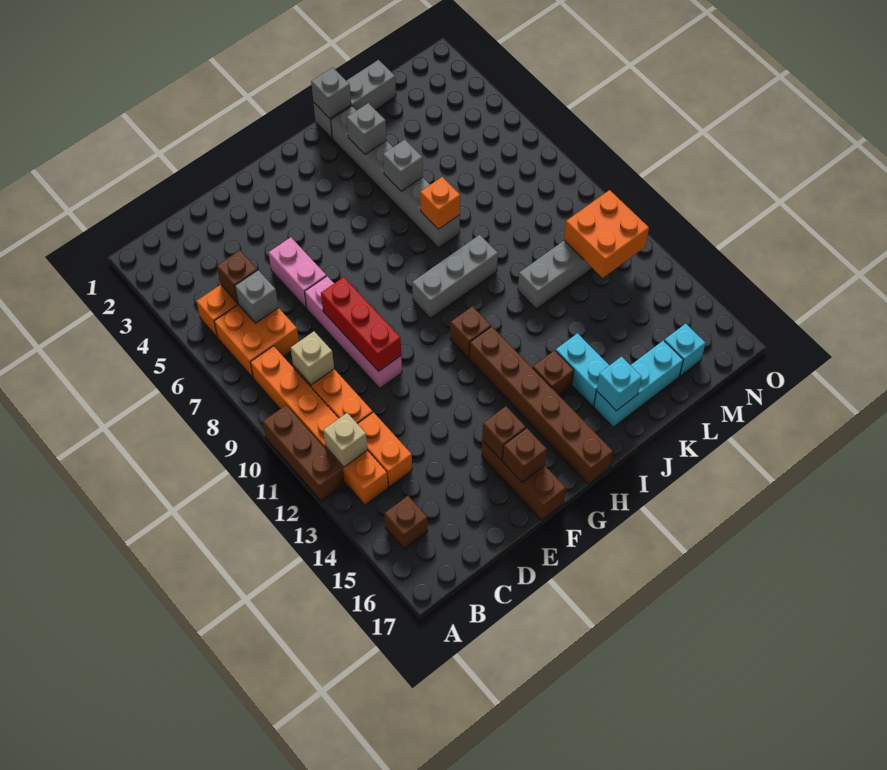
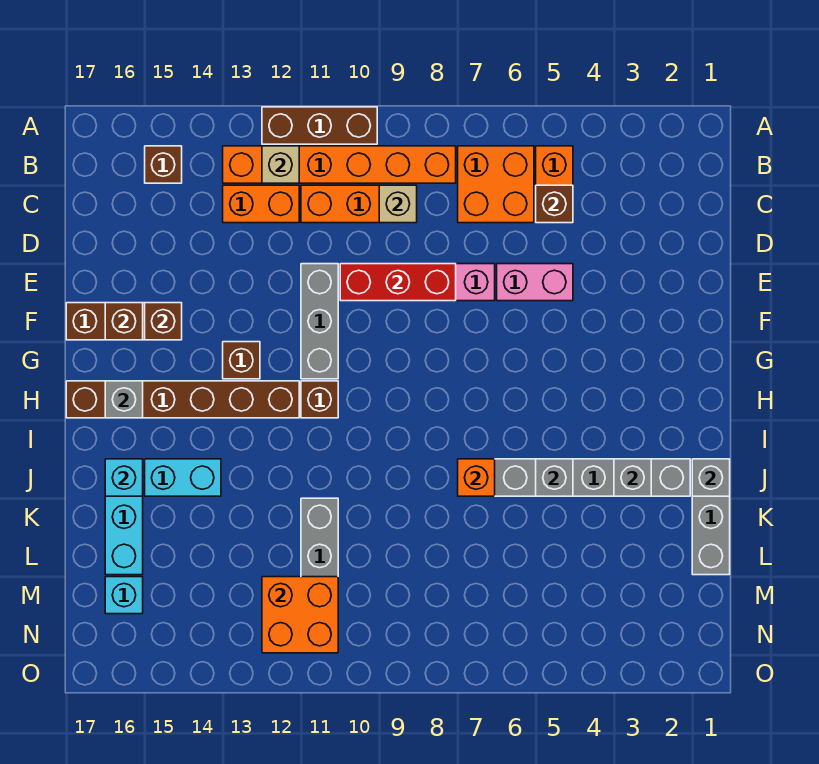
grey 1x1 brick [235,270,279,323] -> grey 1x1 brick moved to [105,381,143,418]
grey 1x3 brick [412,235,498,318] -> grey 1x3 brick moved to [301,264,338,379]
brown 1x1 brick [533,350,574,396] -> brown 1x1 brick moved to [223,342,260,379]

